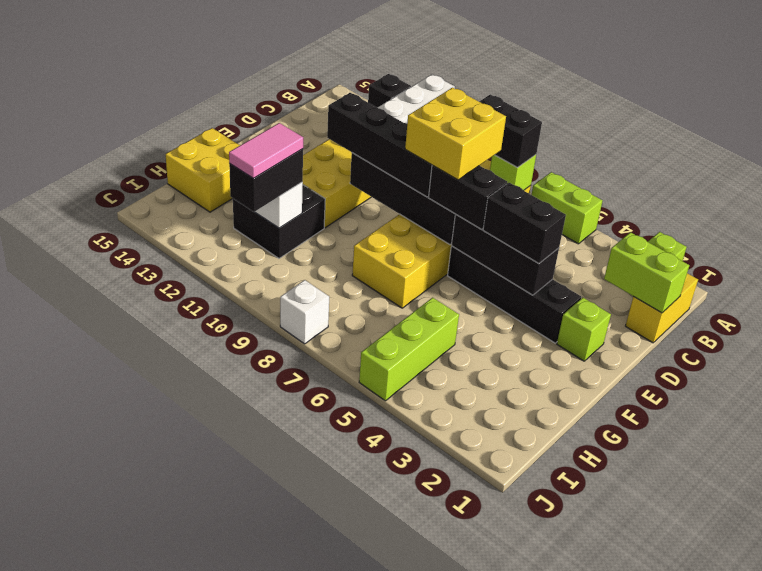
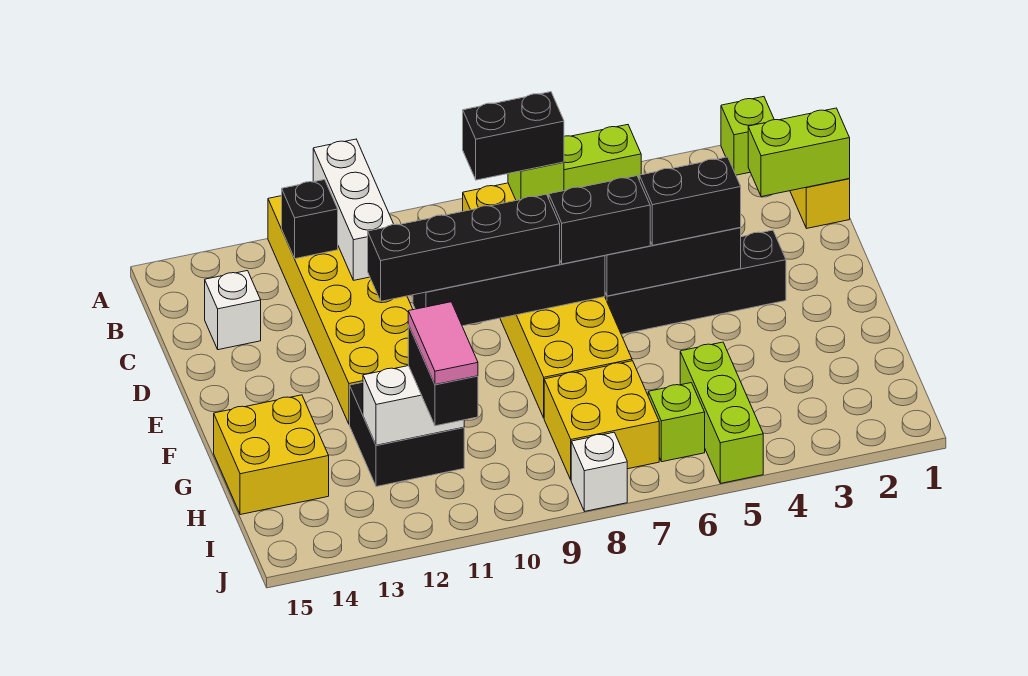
none -> white 1x1 brick [205,271,261,350]
yellow 2x2 brick [405,88,506,180] -> yellow 2x2 brick moved to [544,361,659,479]
lime 1x1 brick [557,298,611,361] -> lime 1x1 brick moved to [648,383,705,462]

